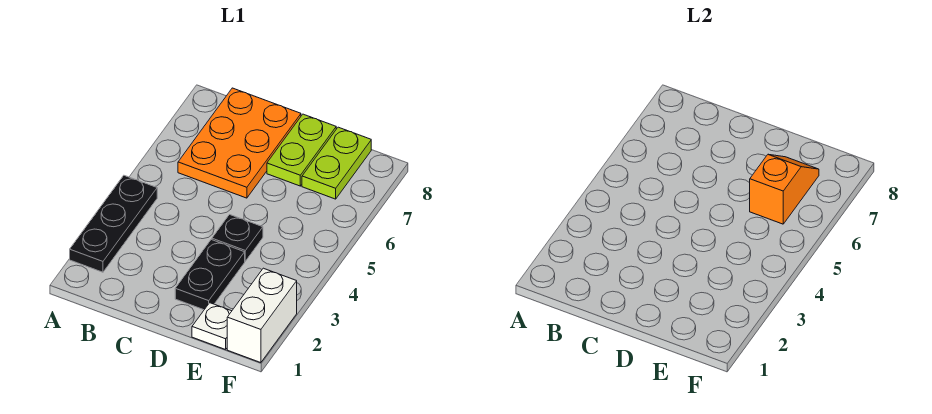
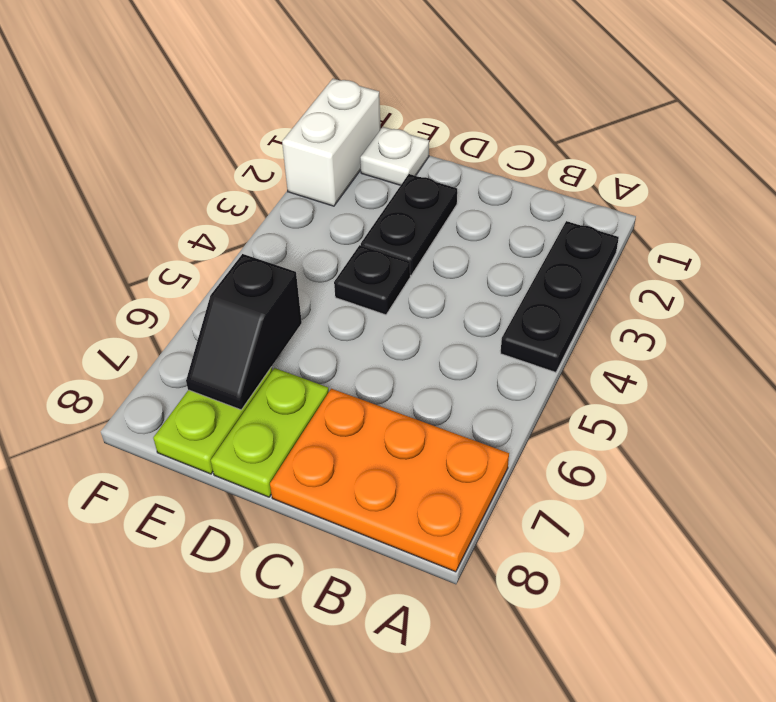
orange 2x3 plate [178,88,301,198] -> orange 2x3 plate turned to [270,389,509,572]
orange 1x2 slope [750,154,819,224] -> black 1x2 slope [186,254,302,410]

